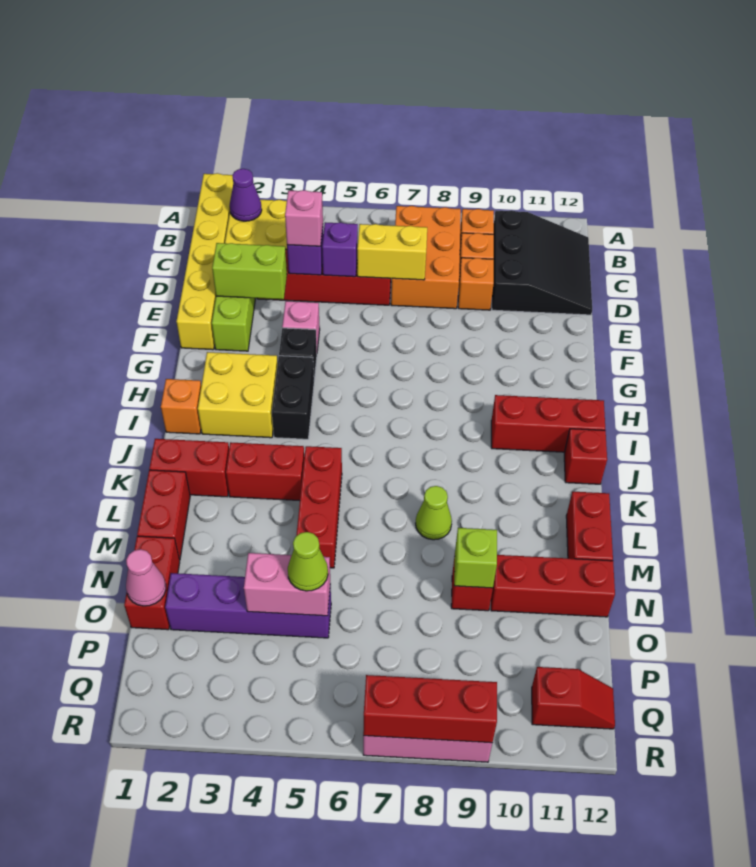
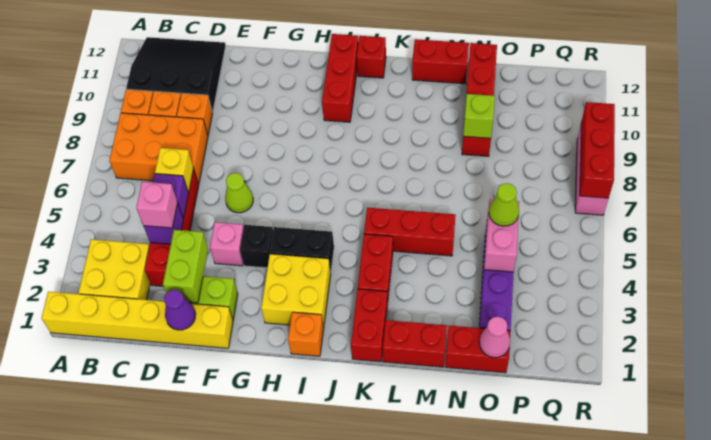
purple 1x1 cone [230,169,262,221] -> purple 1x1 cone moved to [164,290,196,330]
yellow 1x2 brick [357,224,427,280] -> yellow 1x1 brick [155,148,194,192]
lime 1x1 cone [416,486,452,540] -> lime 1x1 cone moved to [225,173,253,213]
red 1x2 slope [532,667,615,729] -> none

